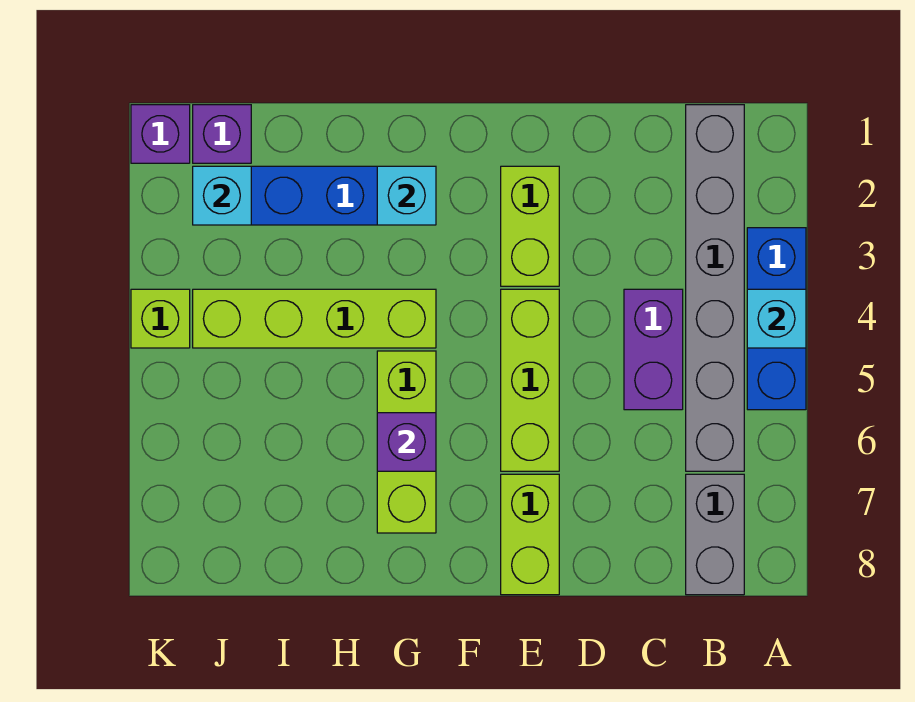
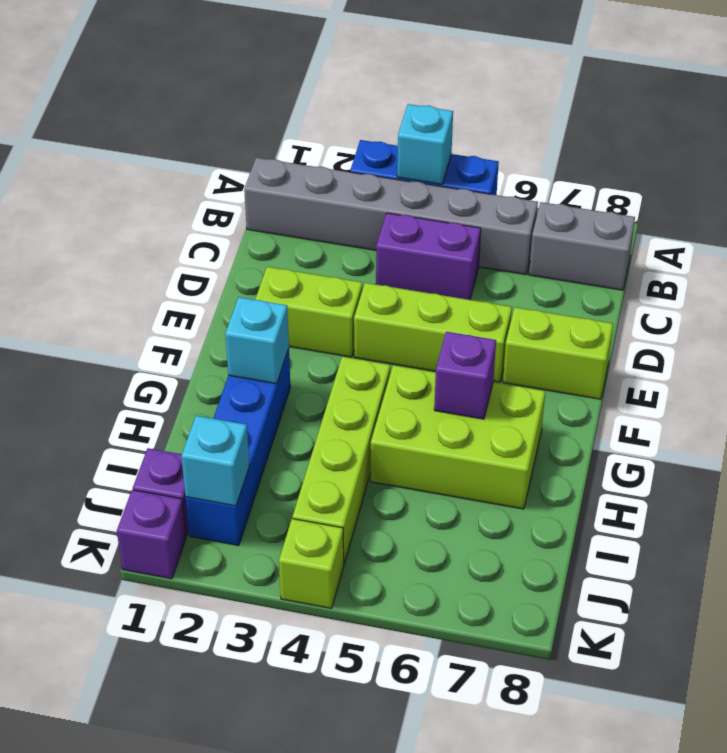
lime 1x3 brick [377,351,436,533] -> lime 2x3 brick [371,365,545,509]

